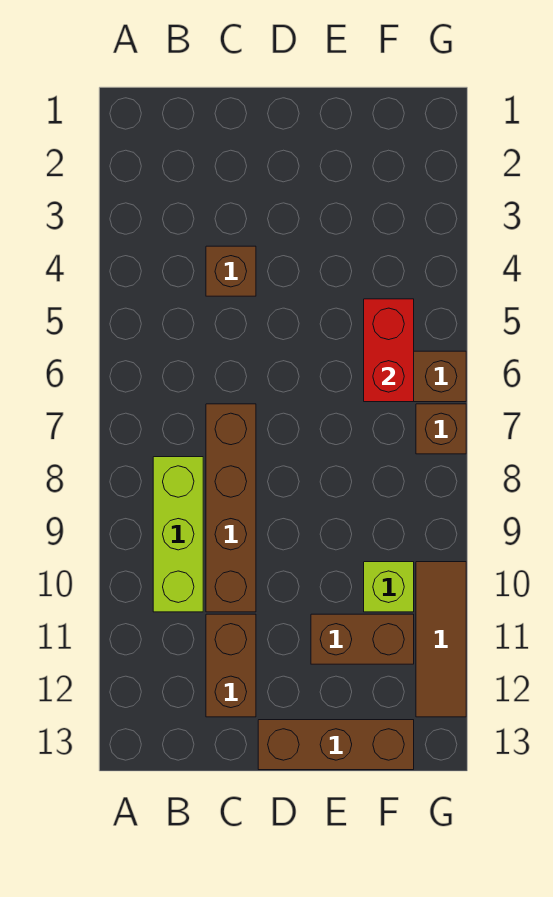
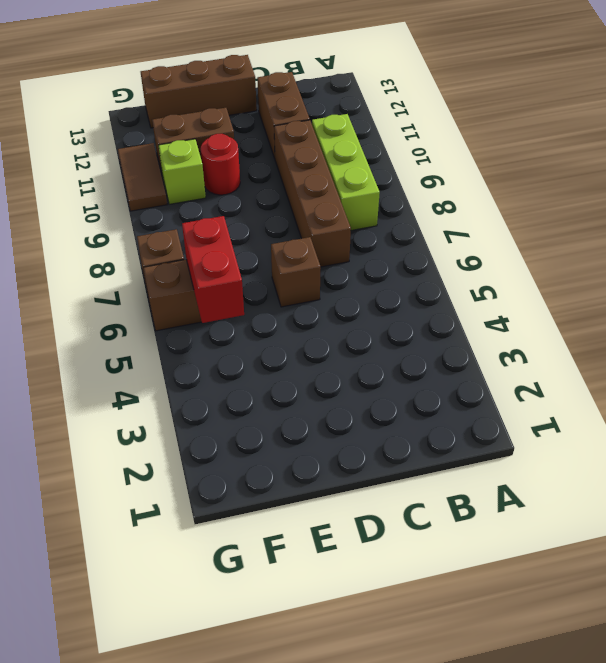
brown 1x1 brick [206,246,256,296] -> brown 1x1 brick moved to [271,237,321,307]
none -> red 1x1 round brick [201,134,240,195]
brown 1x3 tile [416,562,466,717] -> brown 1x2 tile [118,143,167,211]

